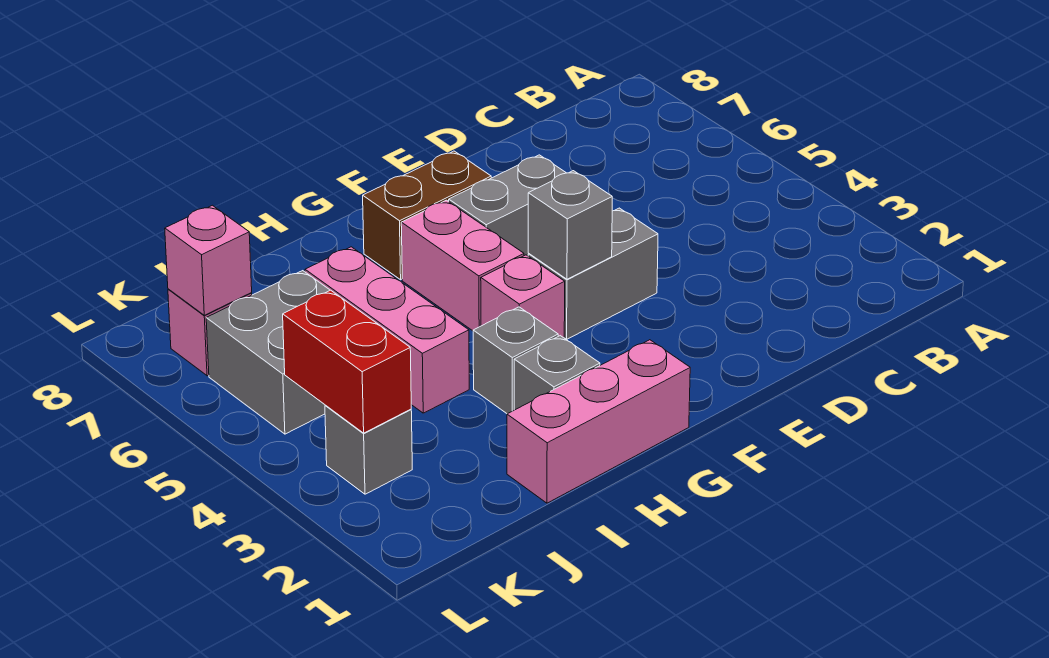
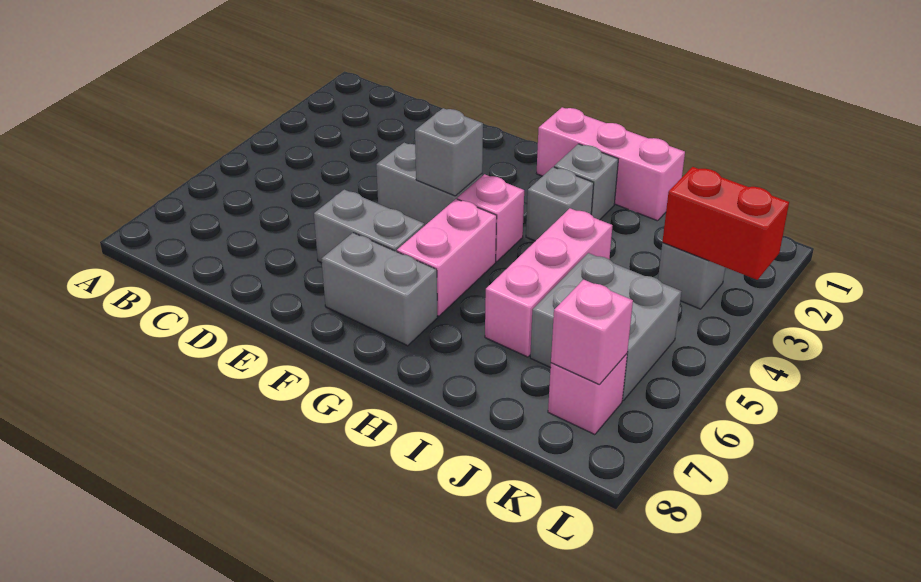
brown 1x2 brick [363,151,491,280] -> grey 1x2 brick [322,233,438,346]
red 1x2 brick [283,290,411,433] -> red 1x2 brick turned to [662,167,789,280]

